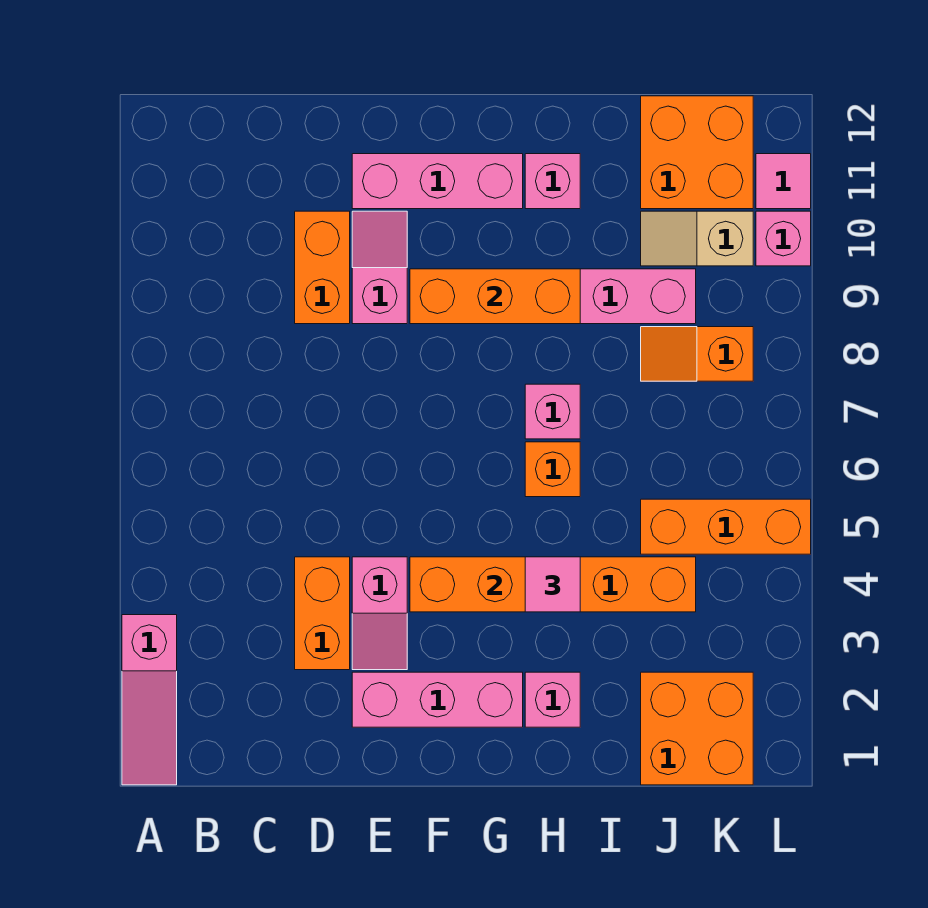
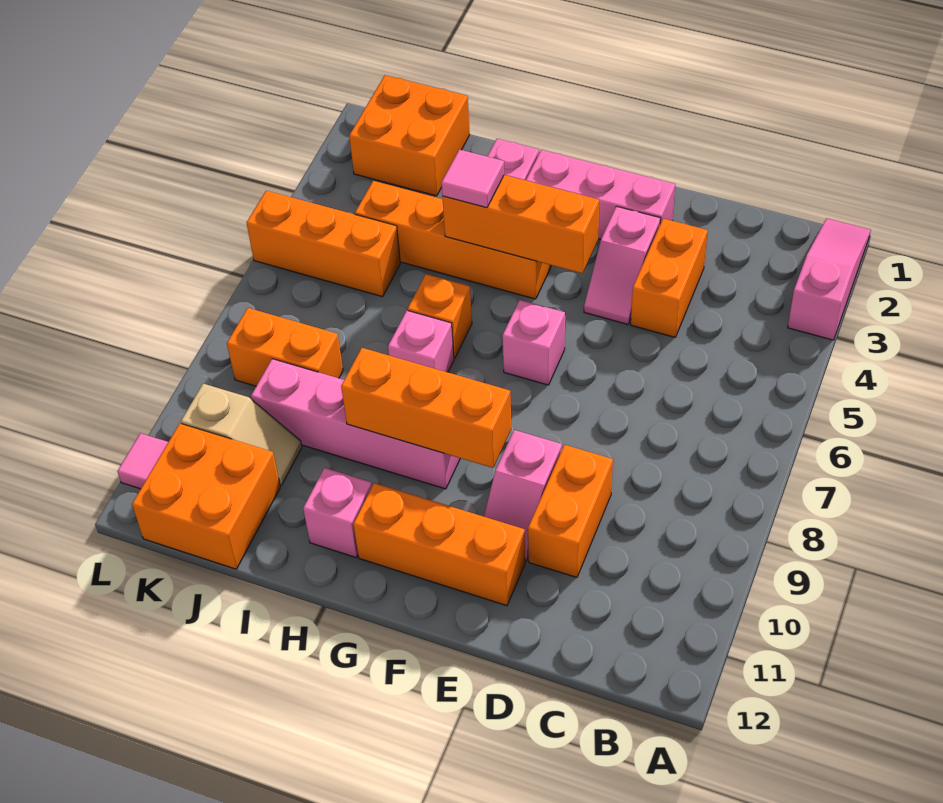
pink 1x2 slope [352,557,407,670] -> pink 1x2 slope turned to [584,206,661,324]
pink 1x3 brick [352,154,523,209] -> orange 1x3 brick [353,483,525,606]
orange 1x2 slope [641,327,753,381] -> orange 1x2 brick [227,308,343,386]
pink 1x1 brick [756,211,811,266] -> pink 1x1 brick moved to [503,300,565,385]

